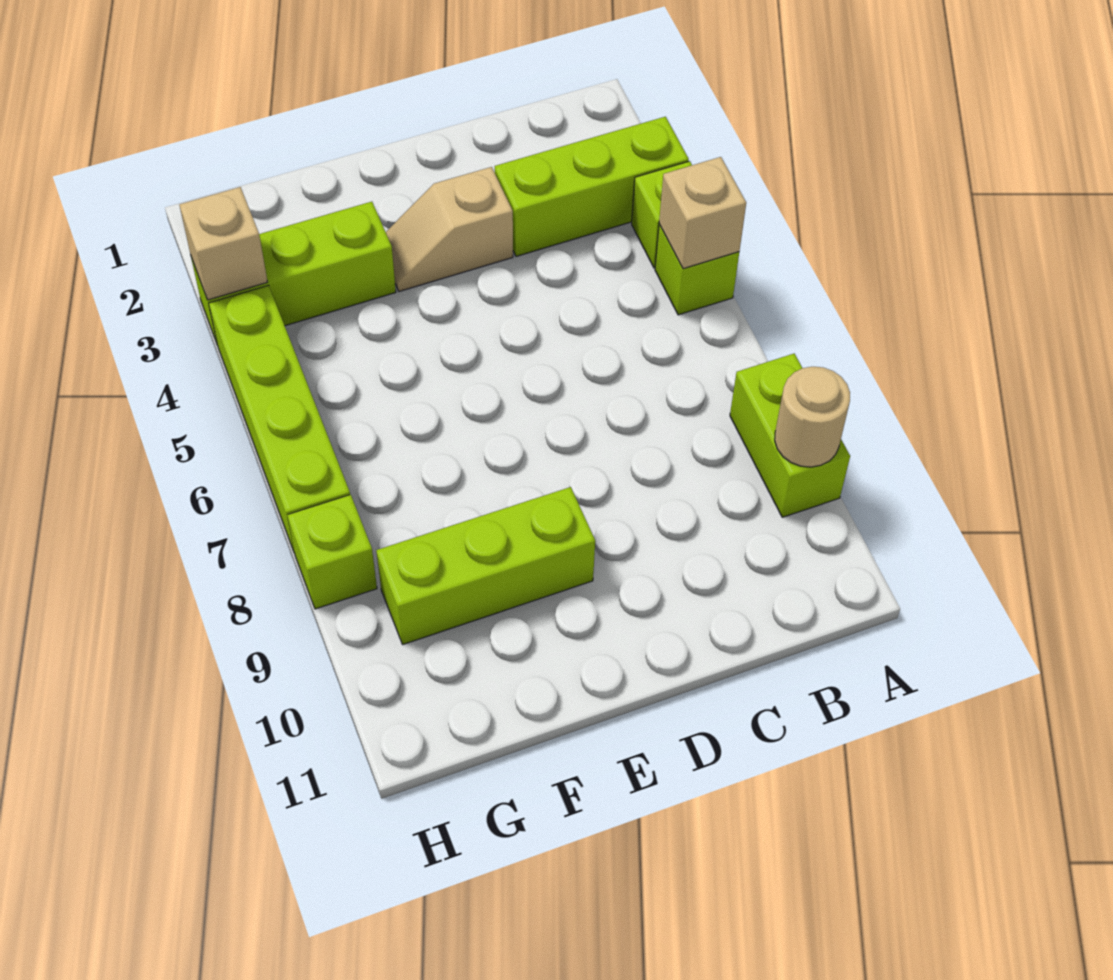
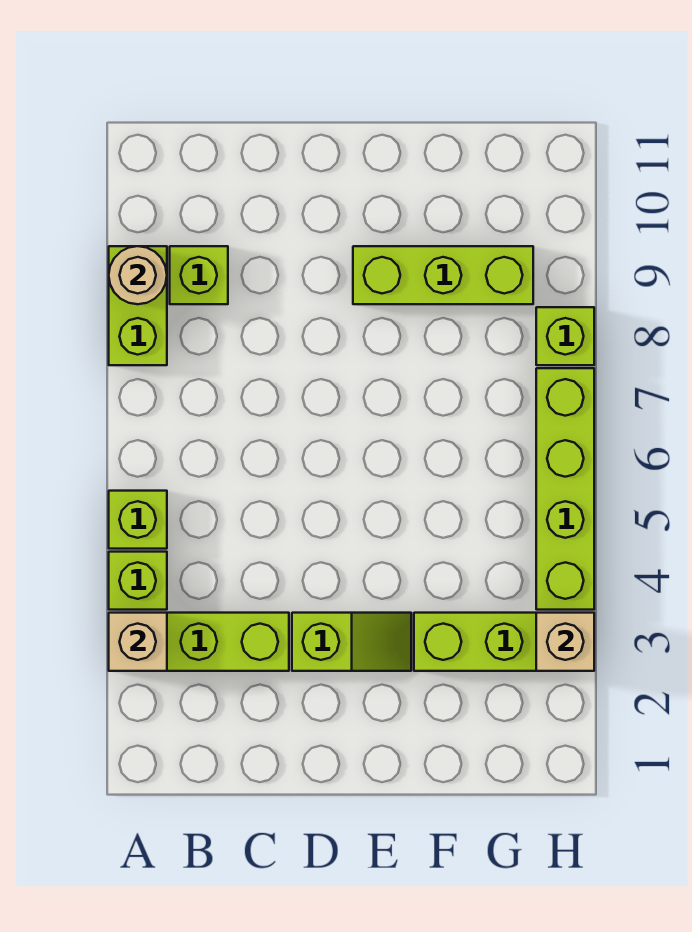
tan 1x1 brick [659,157,746,269] -> tan 1x1 brick moved to [109,613,167,671]
none -> lime 1x1 brick [170,246,228,304]
tan 1x2 slope [386,167,513,292] -> lime 1x2 slope [292,613,411,671]

